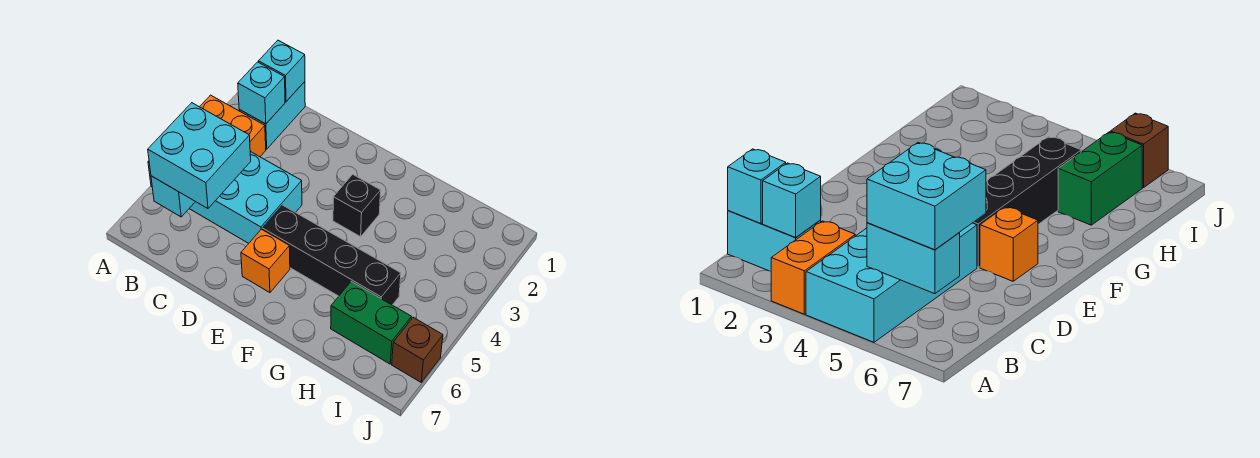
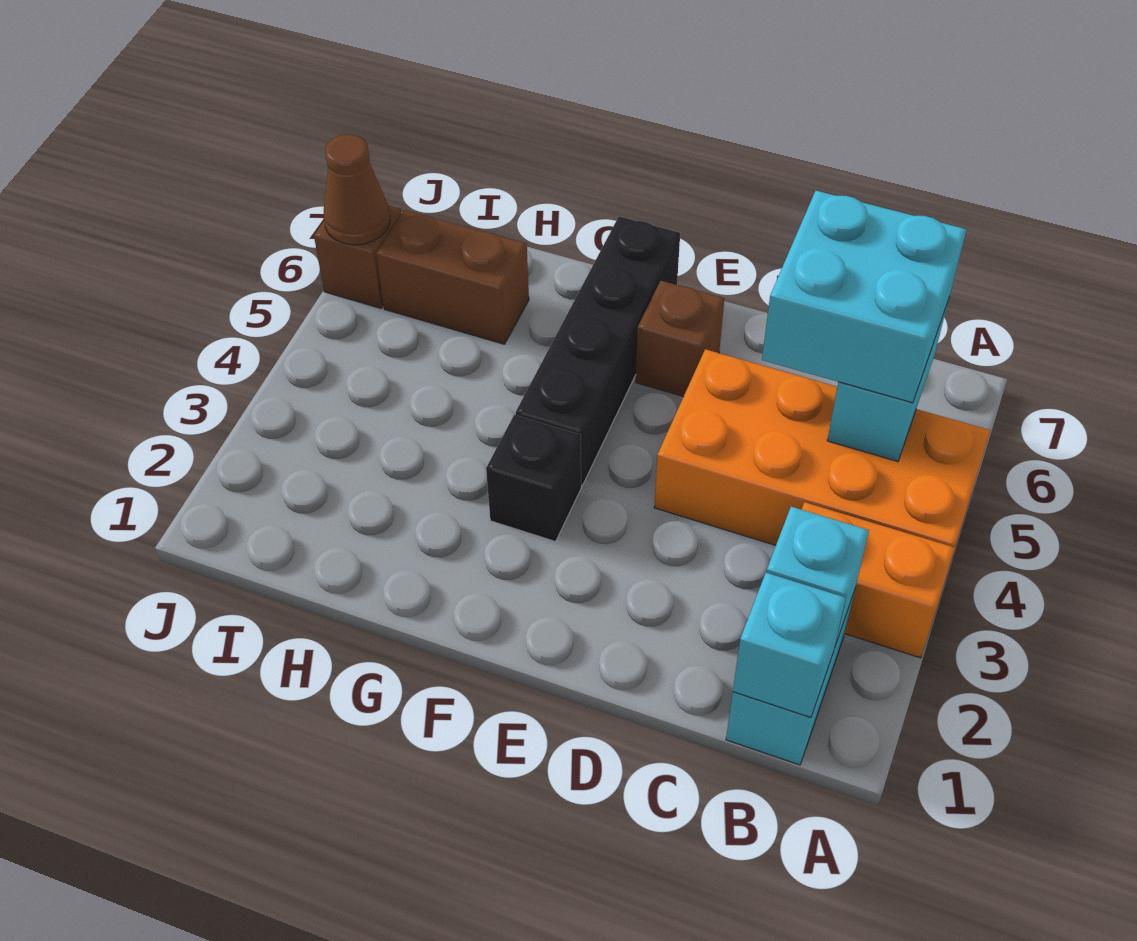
cyan 2x4 brick [148,152,302,243] -> orange 2x4 brick [654,349,991,547]
black 1x4 brick [262,205,401,305] -> black 1x4 brick turned to [516,216,680,485]
orange 1x1 brick [241,229,290,293] -> brown 1x1 brick [636,281,724,397]
green 1x2 brick [331,281,411,364] -> brown 1x2 brick [376,210,529,344]
none -> brown 1x1 cone [324,135,390,245]

